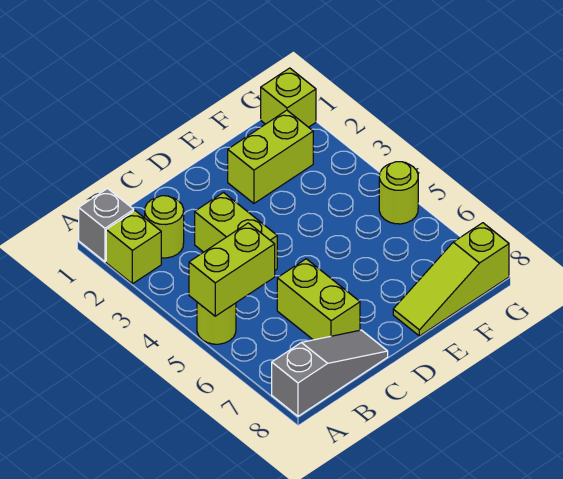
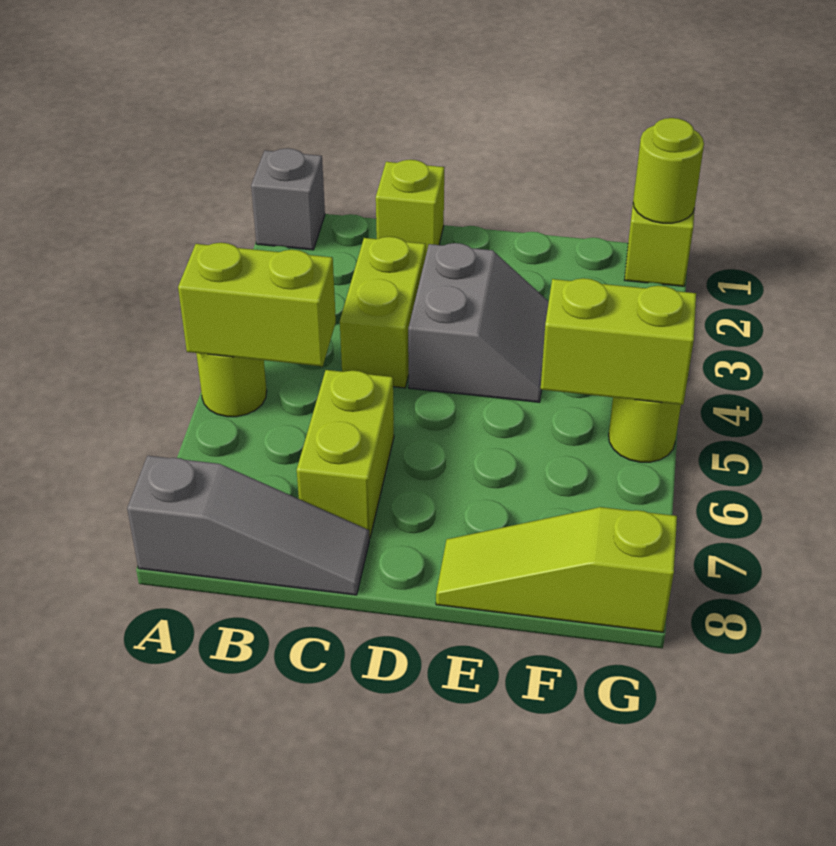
lime 1x1 brick [106,211,161,284] -> lime 1x1 brick moved to [376,160,444,253]
lime 1x1 round brick [145,196,184,258] -> lime 1x1 round brick moved to [633,118,704,223]
none -> grey 2x2 slope [408,243,549,402]
lime 1x2 brick [228,110,313,203] -> lime 1x2 brick moved to [541,278,696,405]

